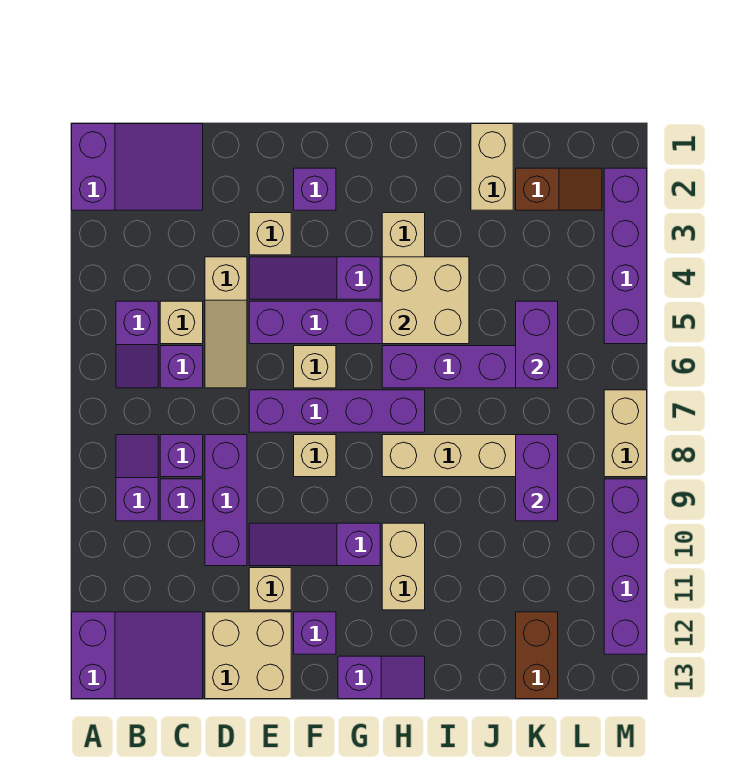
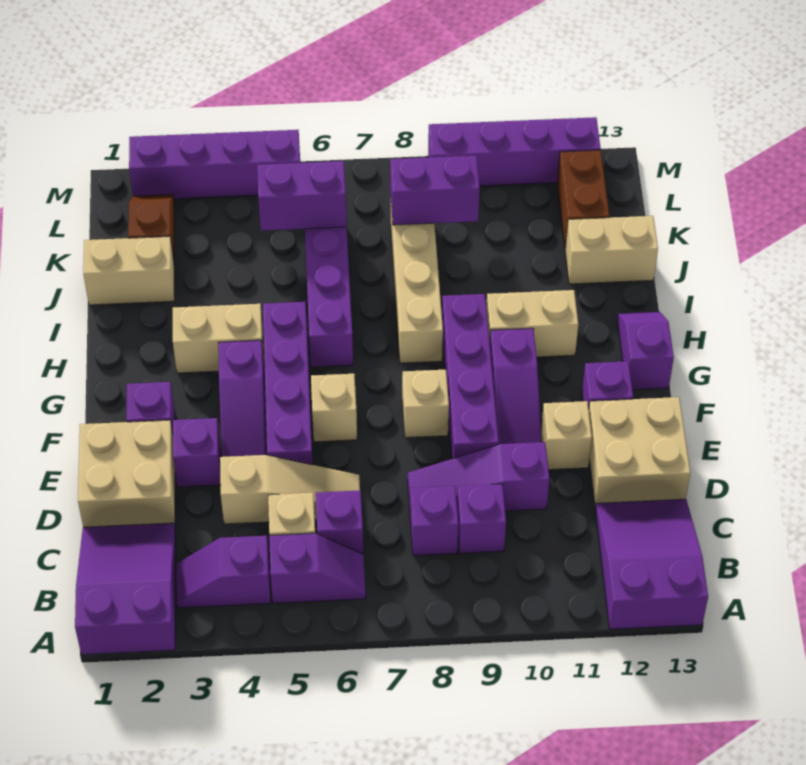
purple 1x2 slope [116,435,158,521] -> purple 1x2 slope moved to [177,536,271,608]
purple 1x3 brick [205,435,247,566] -> purple 1x3 slope [408,442,549,511]
tan 1x1 brick [249,213,291,255] -> purple 1x1 brick [173,418,221,487]
purple 1x4 brick [249,390,425,432] -> purple 1x4 brick moved to [442,294,499,459]
tan 2x2 brick [382,257,469,344] -> tan 2x2 brick moved to [78,420,175,527]
brown 1x2 brick [516,612,558,699] -> brown 1x2 brick turned to [557,150,609,248]
tan 1x2 brick [604,390,647,477] -> tan 1x2 brick moved to [565,216,658,284]

